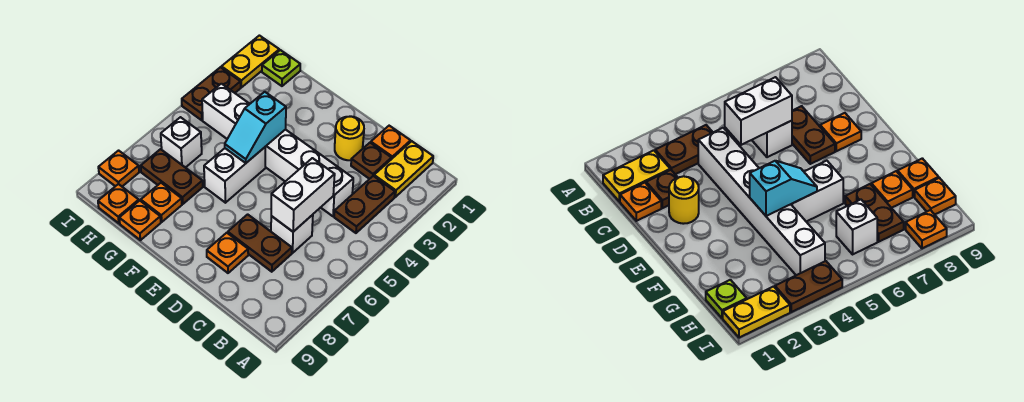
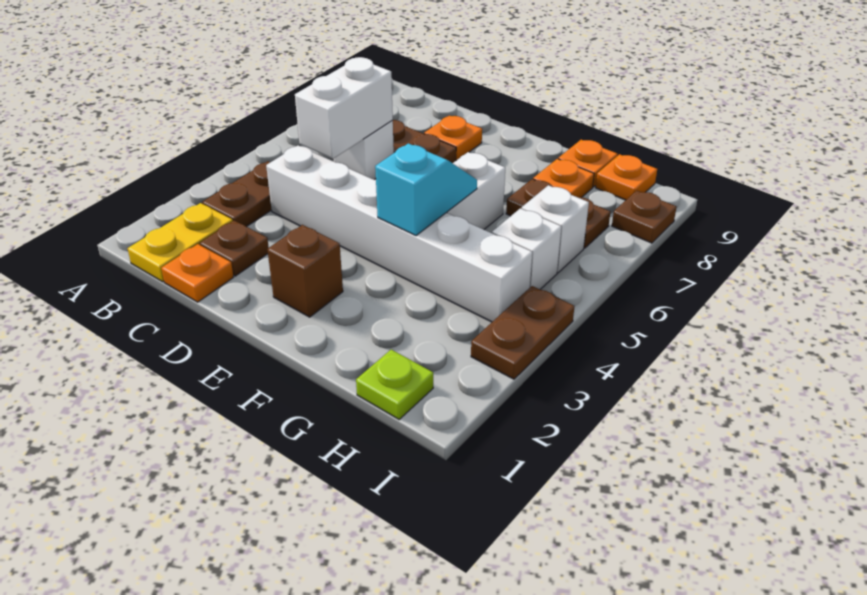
yellow 1x1 round brick [335,116,364,160] -> none
none -> brown 1x1 brick [267,225,343,317]
none -> white 1x1 brick [492,208,561,289]
yellow 1x2 plate [221,36,279,87] -> none
orange 1x1 plate [98,151,139,186] -> brown 1x1 plate [612,190,677,243]

